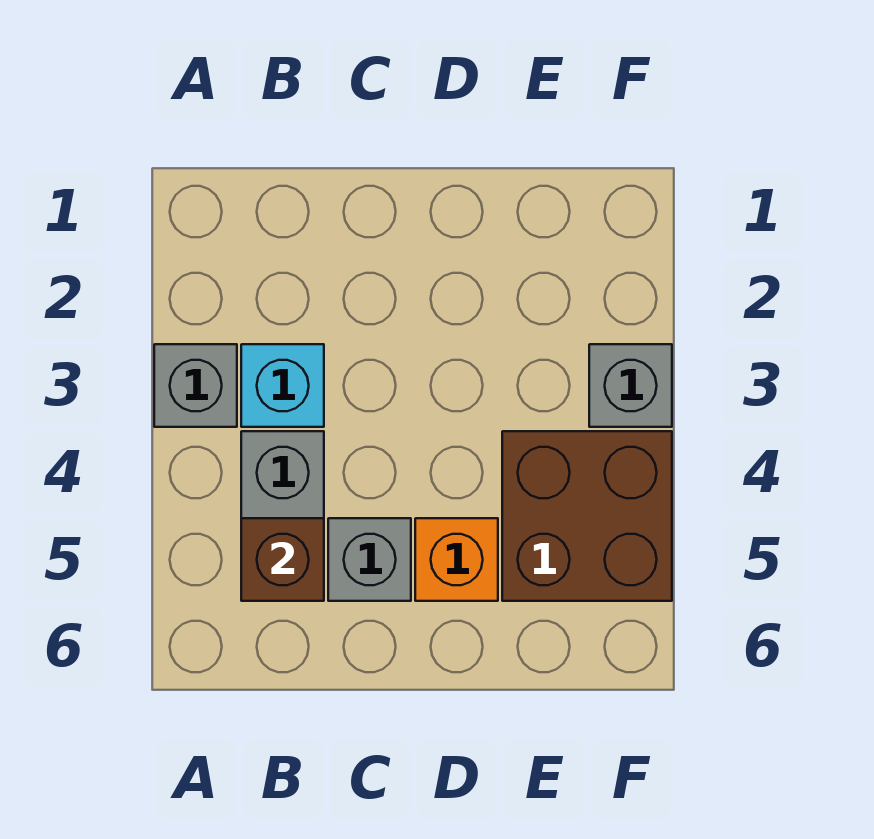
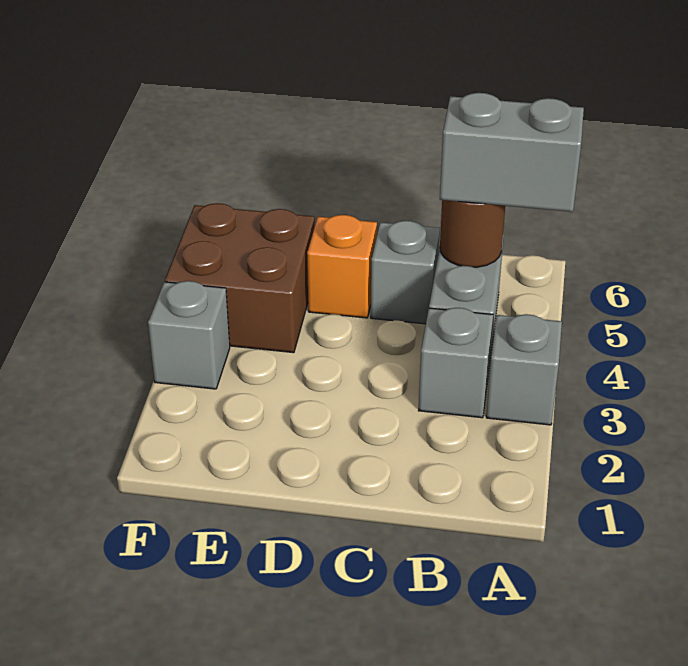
none -> grey 1x2 brick [440,93,584,212]
cyan 1x1 brick [241,344,324,427] -> grey 1x1 brick [419,308,493,418]
brown 1x1 brick [241,518,324,601] -> brown 1x1 round brick [440,200,505,267]

